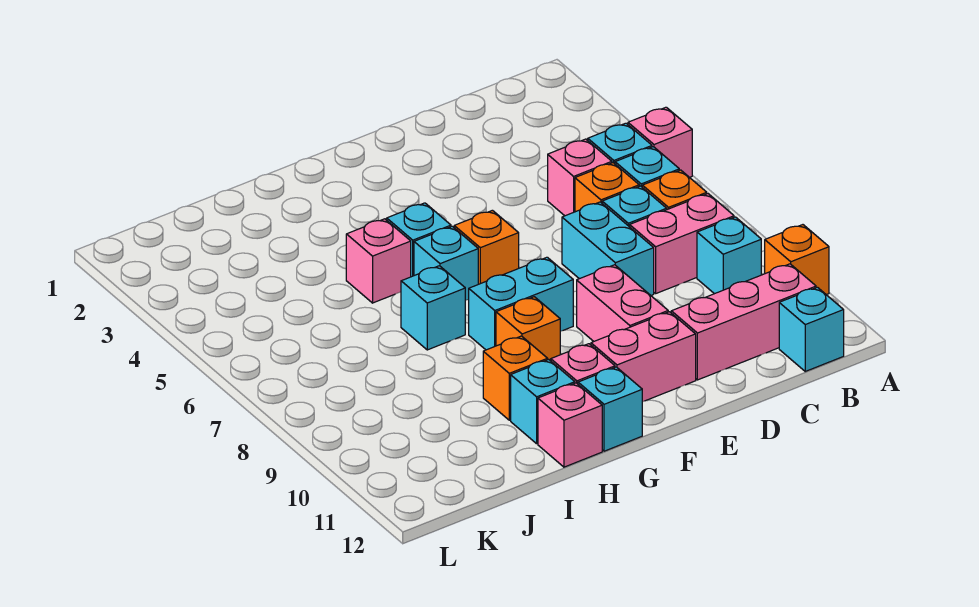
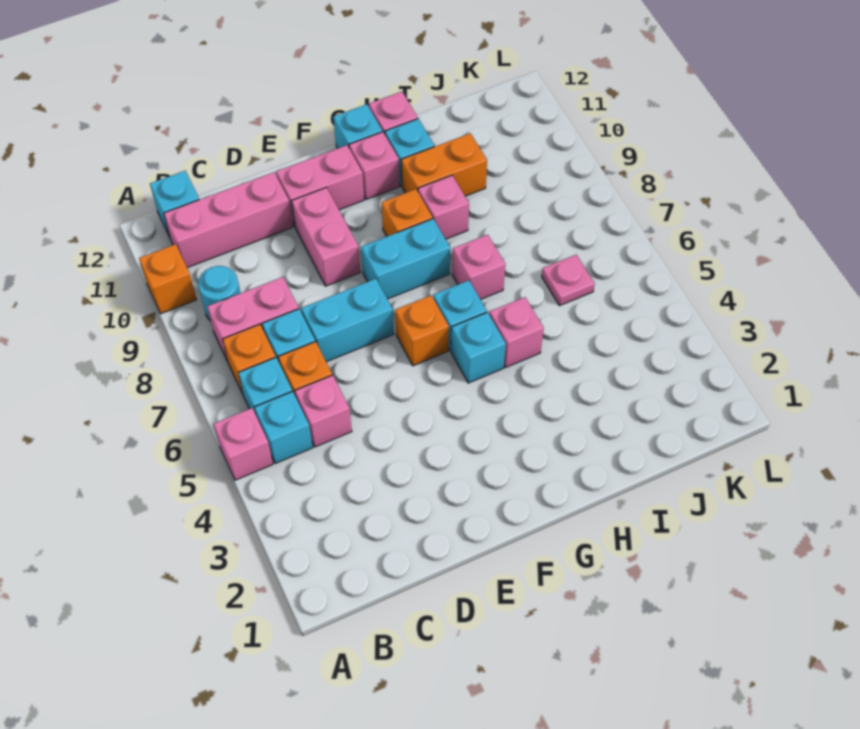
cyan 1x1 brick [697,217,761,294] -> cyan 1x1 round brick [198,266,240,321]
cyan 1x2 brick [562,202,654,295] -> cyan 1x2 brick turned to [301,279,394,362]
cyan 1x1 brick [401,266,465,350] -> pink 1x1 brick [452,235,505,299]
none -> pink 1x1 brick [418,175,469,239]
orange 1x1 brick [483,336,548,420] -> orange 1x2 brick [401,133,487,196]
none -> pink 1x1 plate [542,255,595,306]

